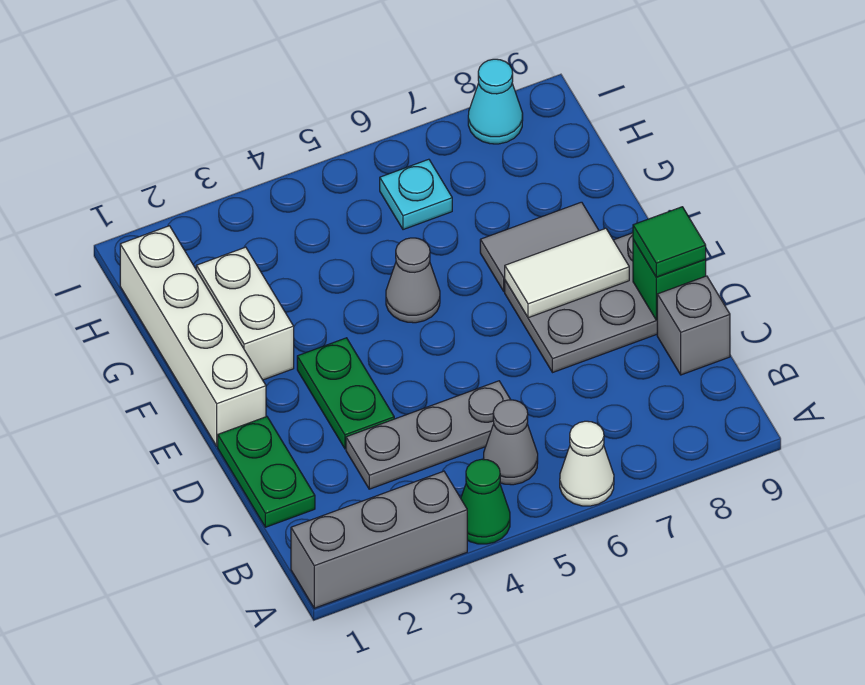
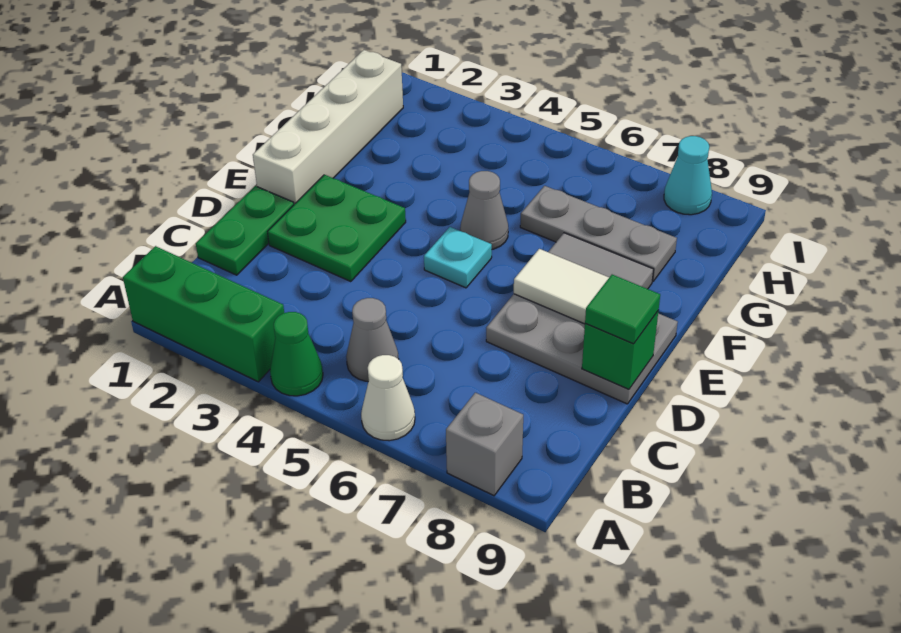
grey 1x3 brick [291,471,467,608] -> green 1x3 brick [123,246,284,382]
grey 1x3 plate [346,381,511,489] -> grey 1x3 plate moved to [520,186,677,281]
grey 1x1 brick [657,276,730,375] -> grey 1x1 brick moved to [446,393,523,496]
green 1x2 plate [297,338,394,449] -> green 2x2 plate [268,175,406,282]
white 1x2 brick [196,247,294,380] -> none
cyan 1x1 plate [380,159,452,230] -> cyan 1x1 plate moved to [424,227,492,288]

